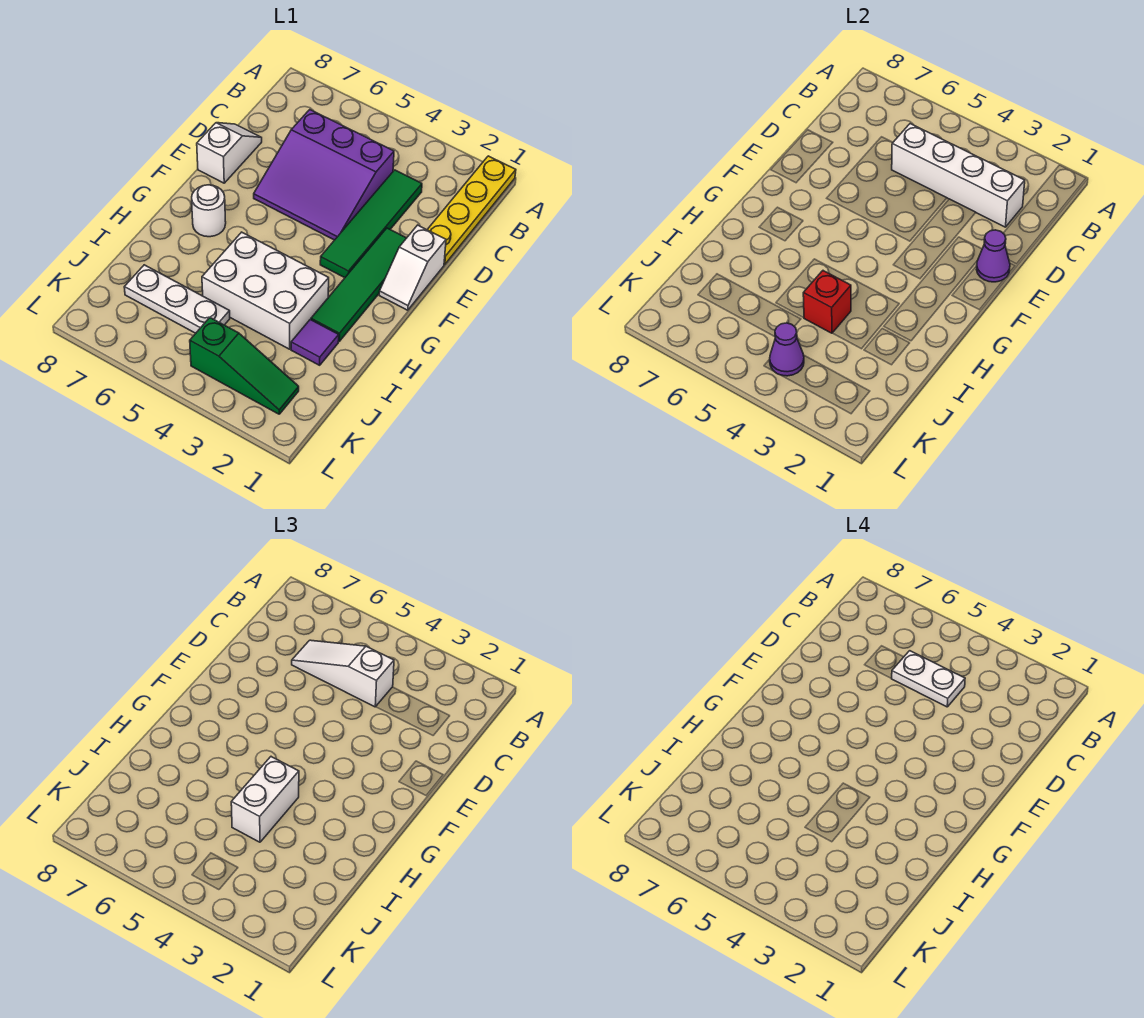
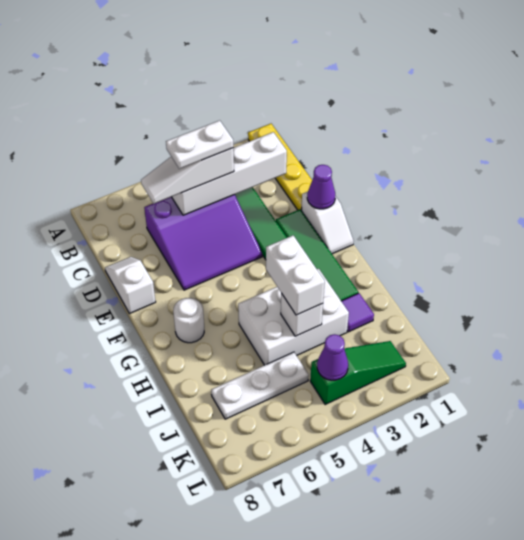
red 1x1 brick [803,271,851,333] -> white 1x1 brick [281,293,323,336]

